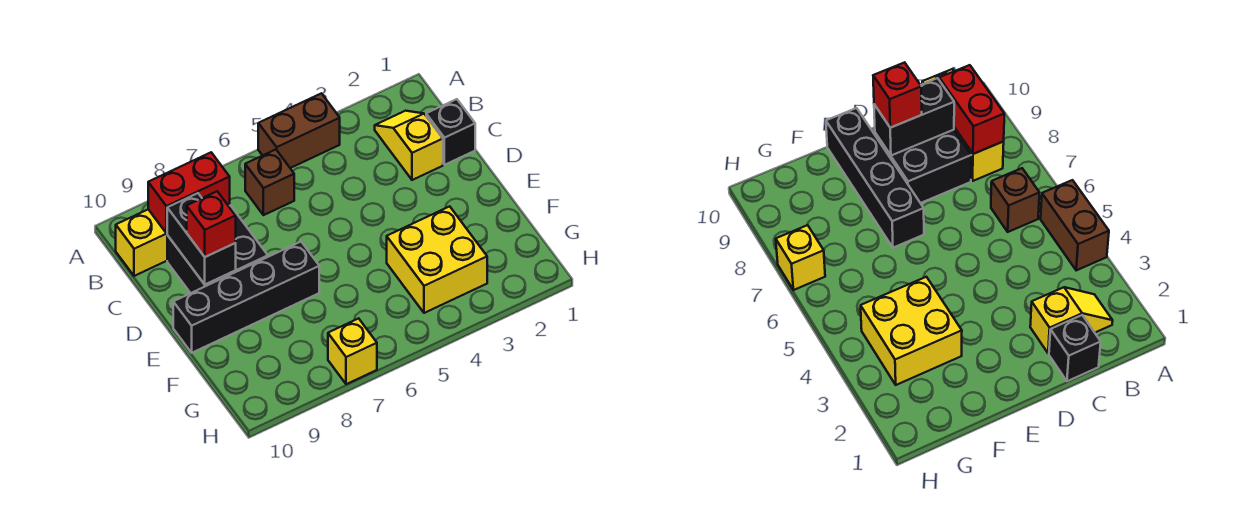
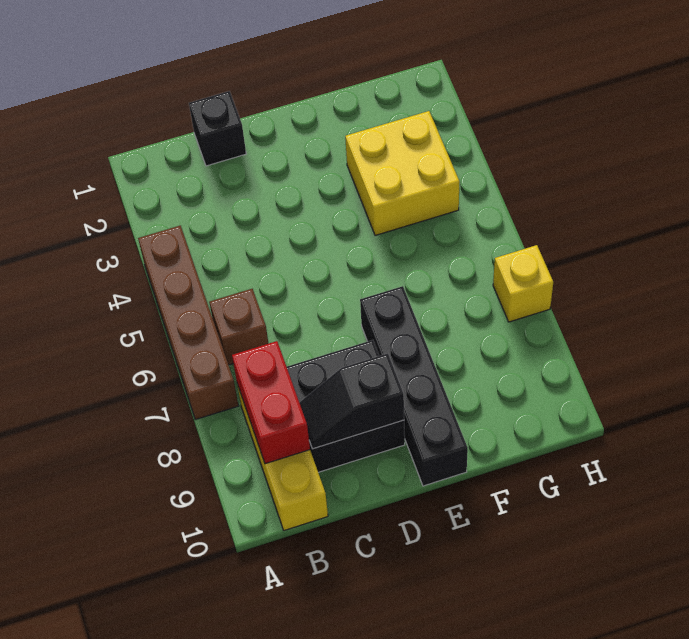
brown 1x2 brick [258,93,340,168] -> brown 1x4 brick [138,225,238,420]
yellow 1x2 slope [375,111,443,180] -> none
black 1x2 brick [167,193,236,285] -> black 1x2 slope [299,353,404,449]
red 1x1 brick [187,191,236,257] -> none

